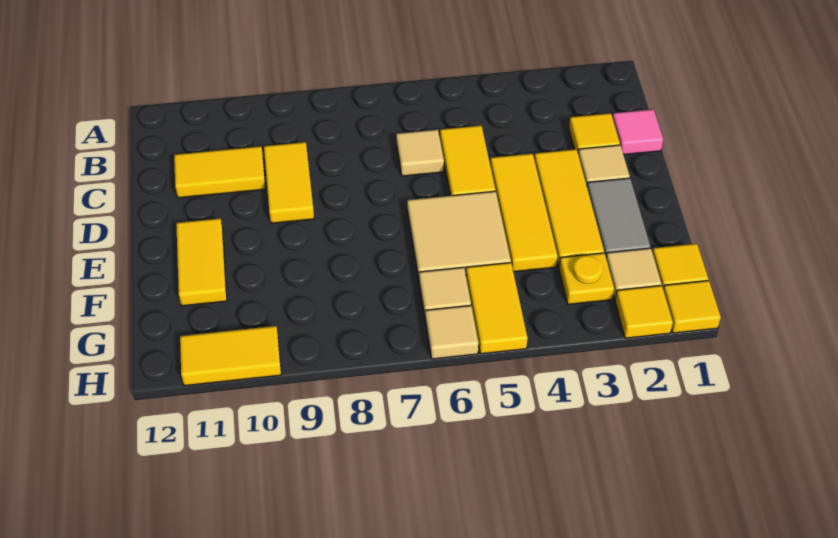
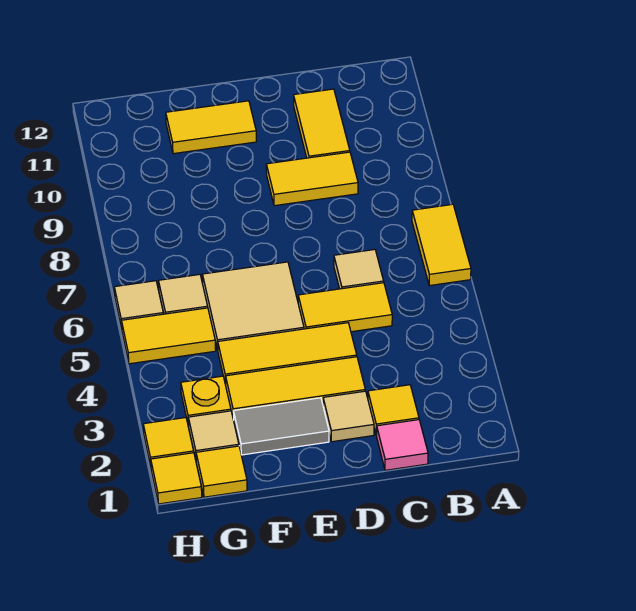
yellow 1x2 tile [180,326,281,386] -> yellow 1x2 tile moved to [412,204,471,286]

